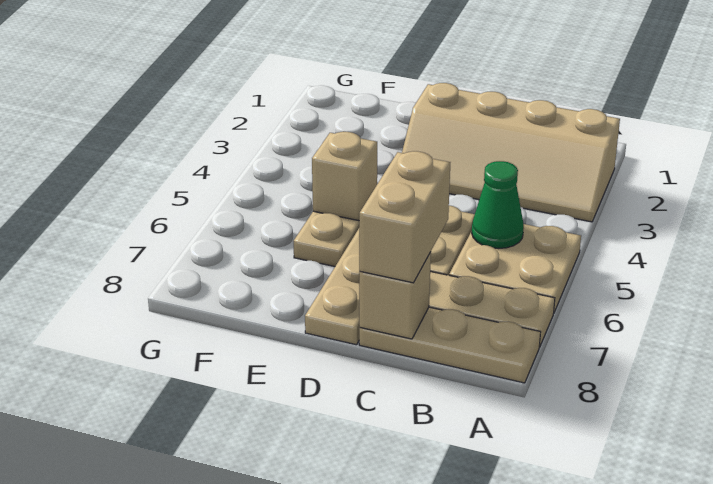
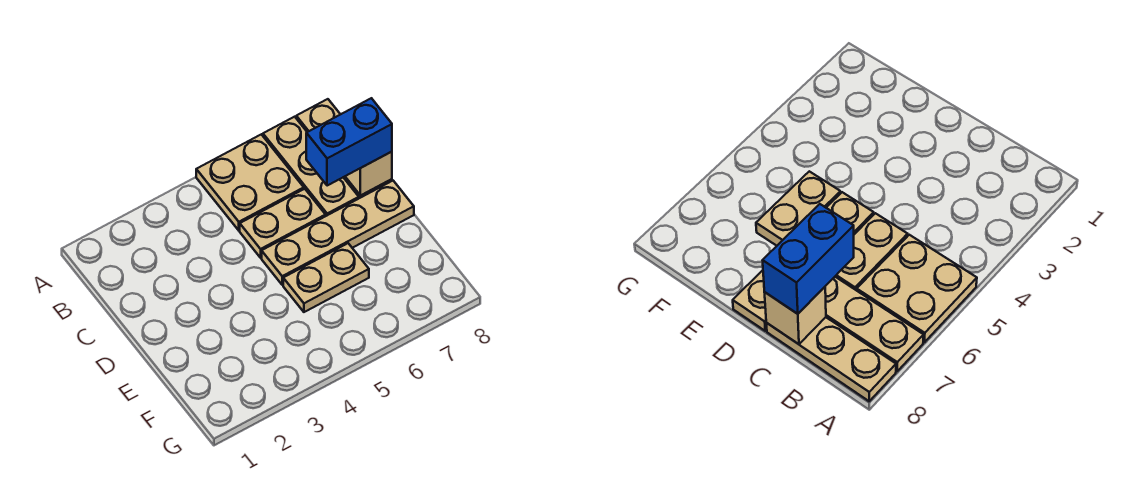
tan 2x4 slope [402,83,620,222] -> none
green 1x1 cone [472,161,524,248] -> none
tan 1x2 brick [359,151,450,283] -> blue 1x2 brick [306,98,392,186]
tan 1x1 brick [312,132,377,221] -> none

